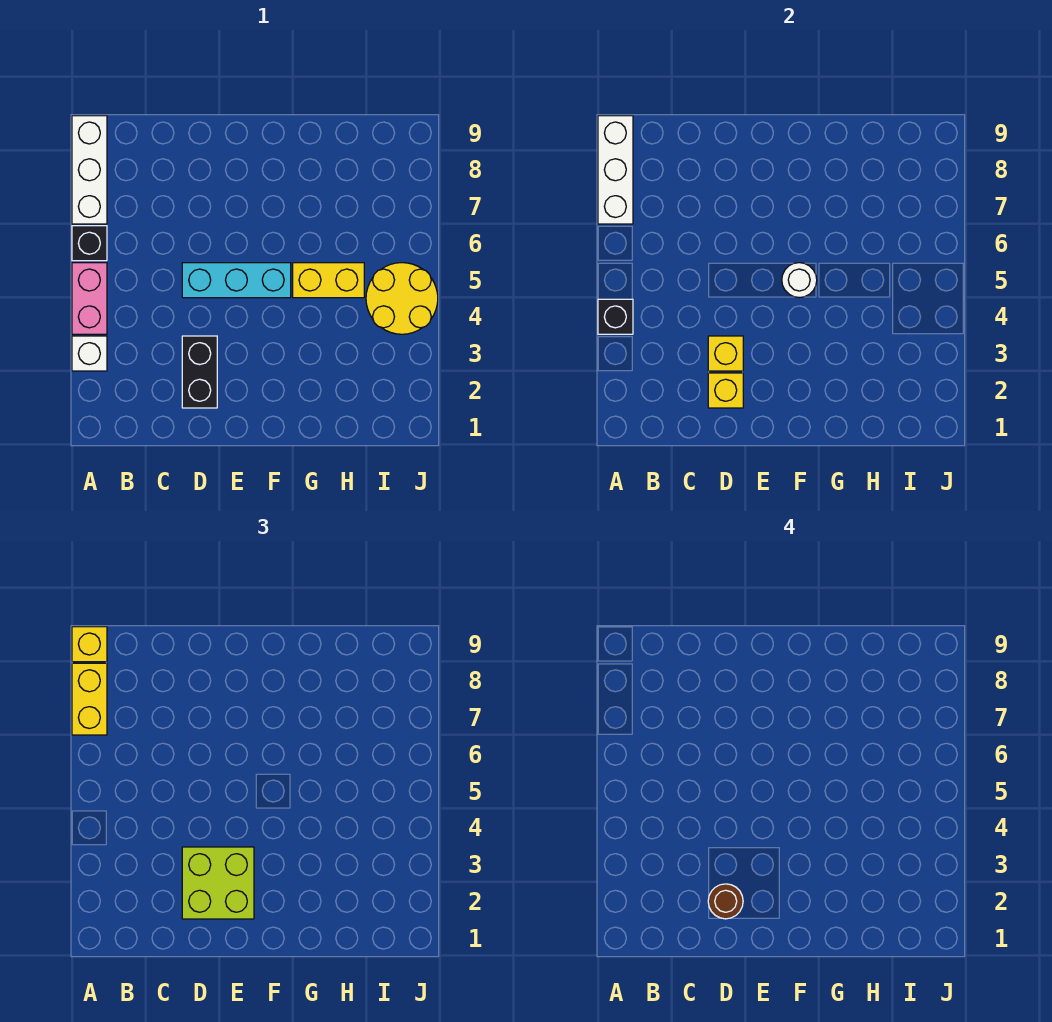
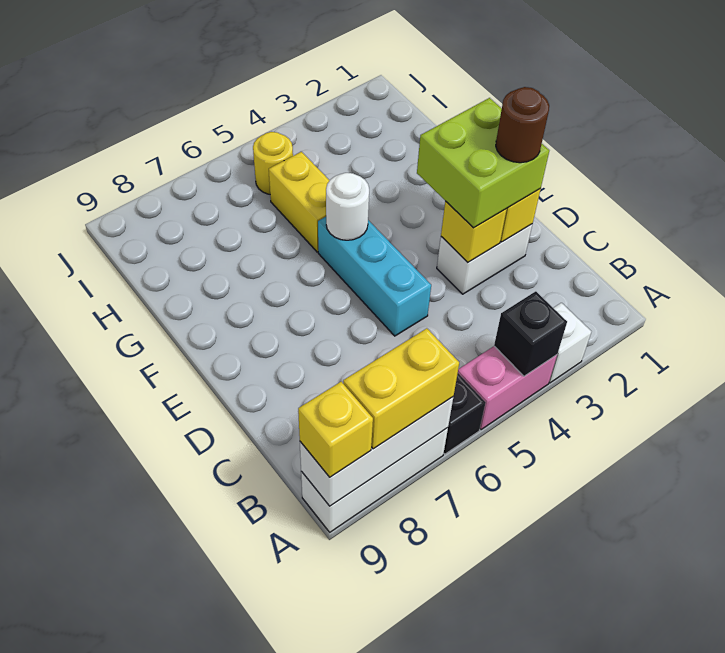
black 1x2 brick [182,336,217,408] -> white 1x2 brick [437,224,532,294]
yellow 2x2 round brick [366,263,438,334] -> yellow 1x1 round brick [253,132,293,194]

